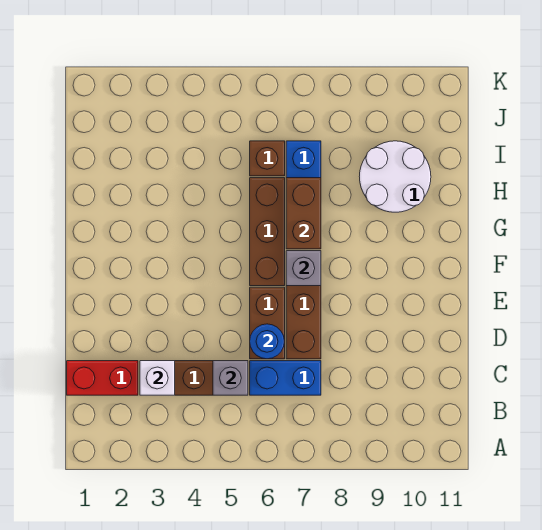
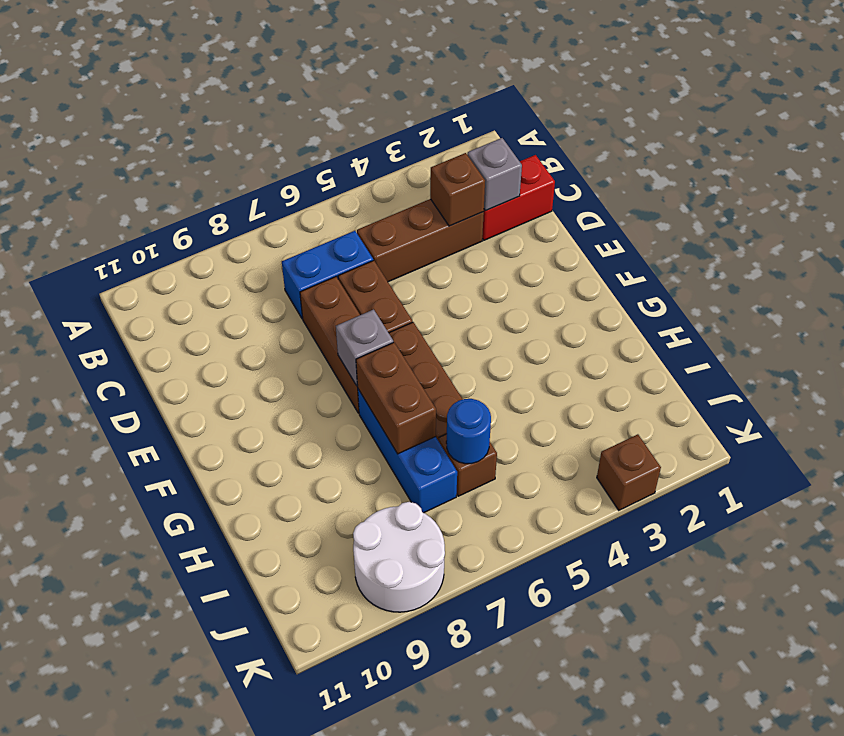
white 1x1 brick [140,361,175,395] -> brown 1x1 brick [430,153,485,226]
grey 1x1 brick [213,361,248,395] -> grey 1x1 brick moved to [467,138,522,211]
blue 1x1 round brick [250,324,284,359] -> blue 1x1 round brick moved to [446,399,491,464]
white 2x2 round brick [359,141,431,212] -> white 2x2 round brick moved to [353,502,445,612]
none -> brown 1x1 brick [597,434,661,510]

